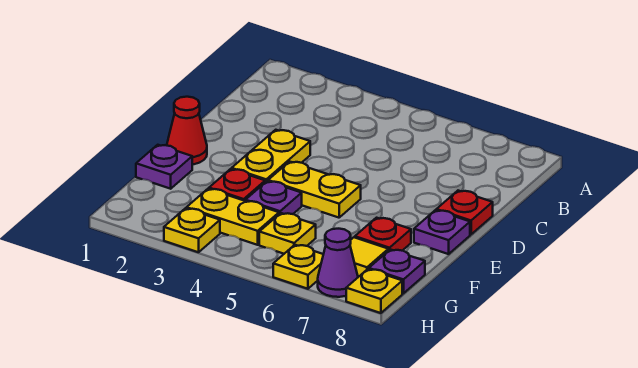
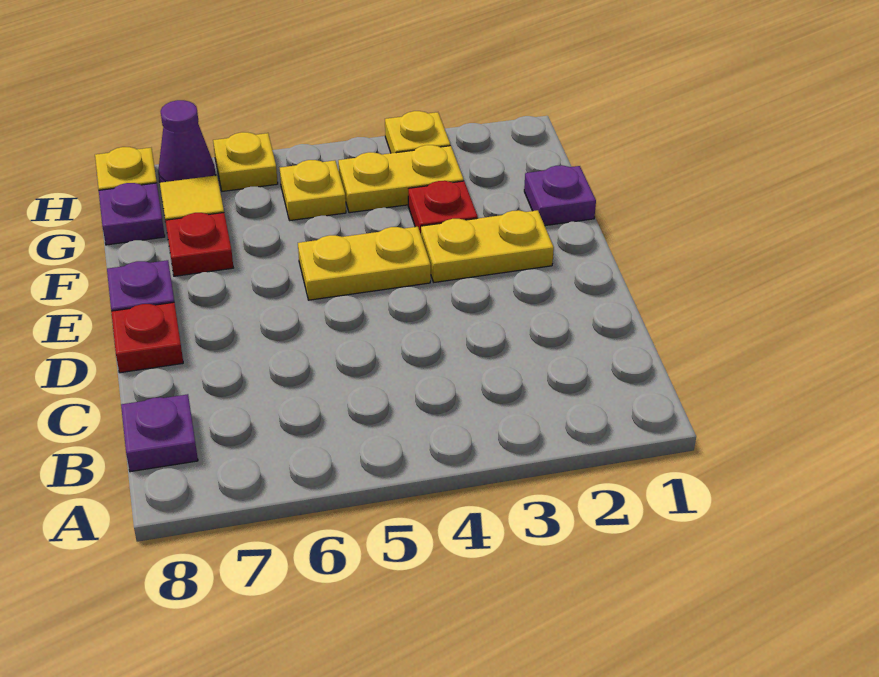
yellow 1x2 plate [232,130,310,182] -> yellow 1x2 plate turned to [421,210,554,282]
red 1x1 cone [167,97,207,165] -> none
purple 1x1 plate [245,181,302,214] -> purple 1x1 plate moved to [121,394,198,472]

